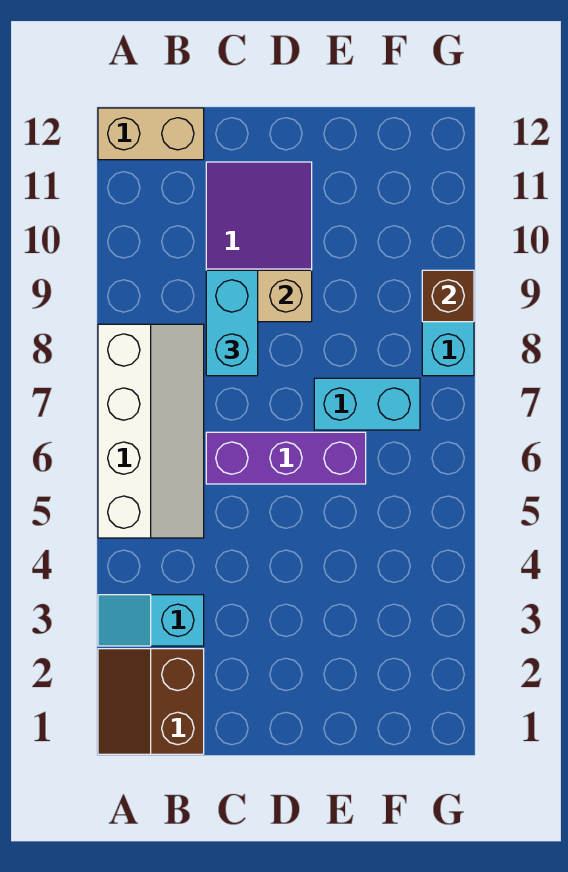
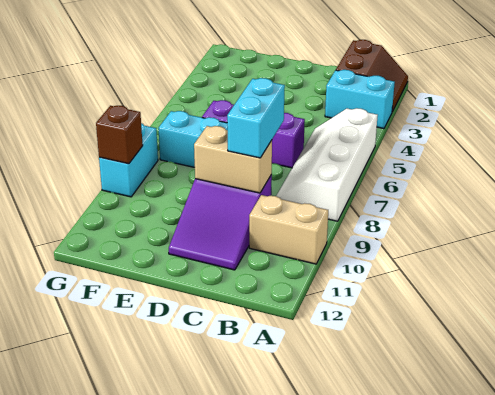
cyan 1x2 slope [98,595,204,646] -> cyan 1x2 brick [325,70,395,129]
tan 1x2 brick [98,108,204,160] -> tan 1x2 brick moved to [249,195,328,264]

